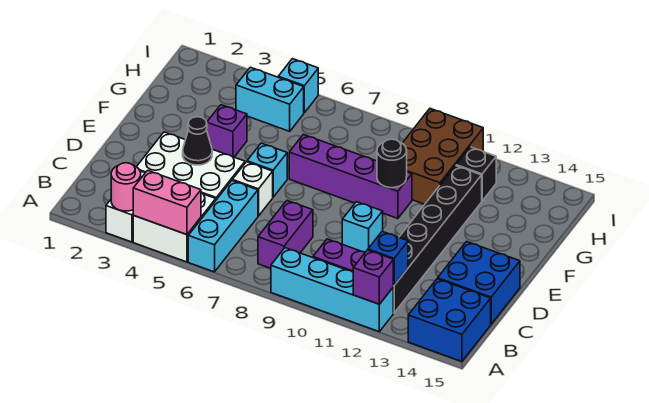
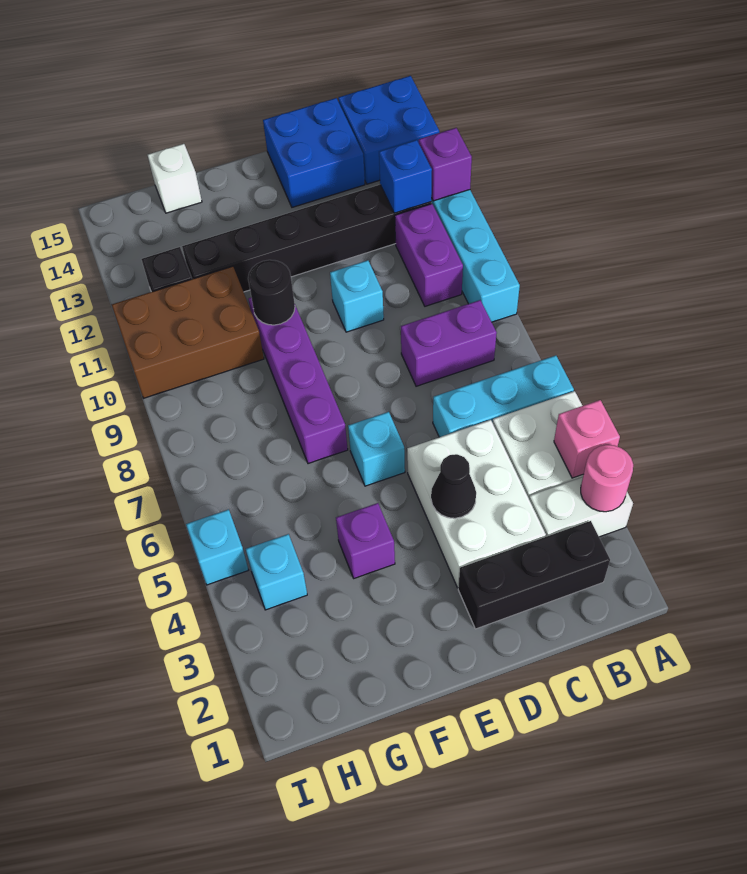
pink 1x2 brick [133,170,201,235] -> pink 1x1 brick [554,400,620,478]
none -> black 1x3 brick [458,521,610,629]
white 1x1 brick [232,162,273,216] -> white 1x1 brick moved to [148,144,202,213]
cyan 1x2 brick [236,67,304,131] -> cyan 1x1 brick [246,534,307,610]

